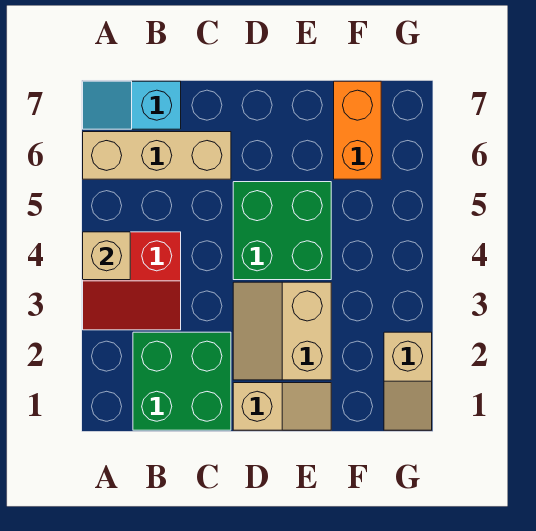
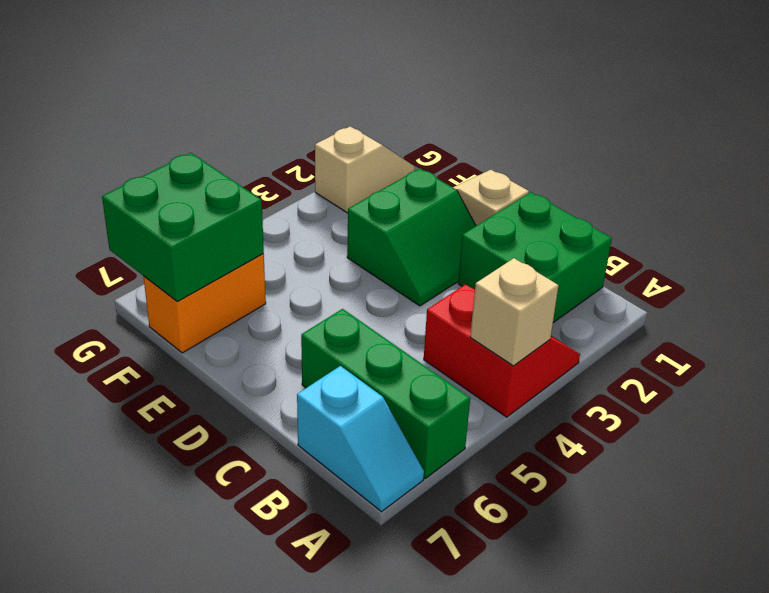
tan 1x3 brick [83,132,231,179] -> green 1x3 brick [301,309,470,478]
tan 2x2 slope [233,282,331,380] -> green 2x2 slope [347,168,476,306]
green 2x2 brick [233,182,331,280] -> green 2x2 brick moved to [102,153,264,302]

